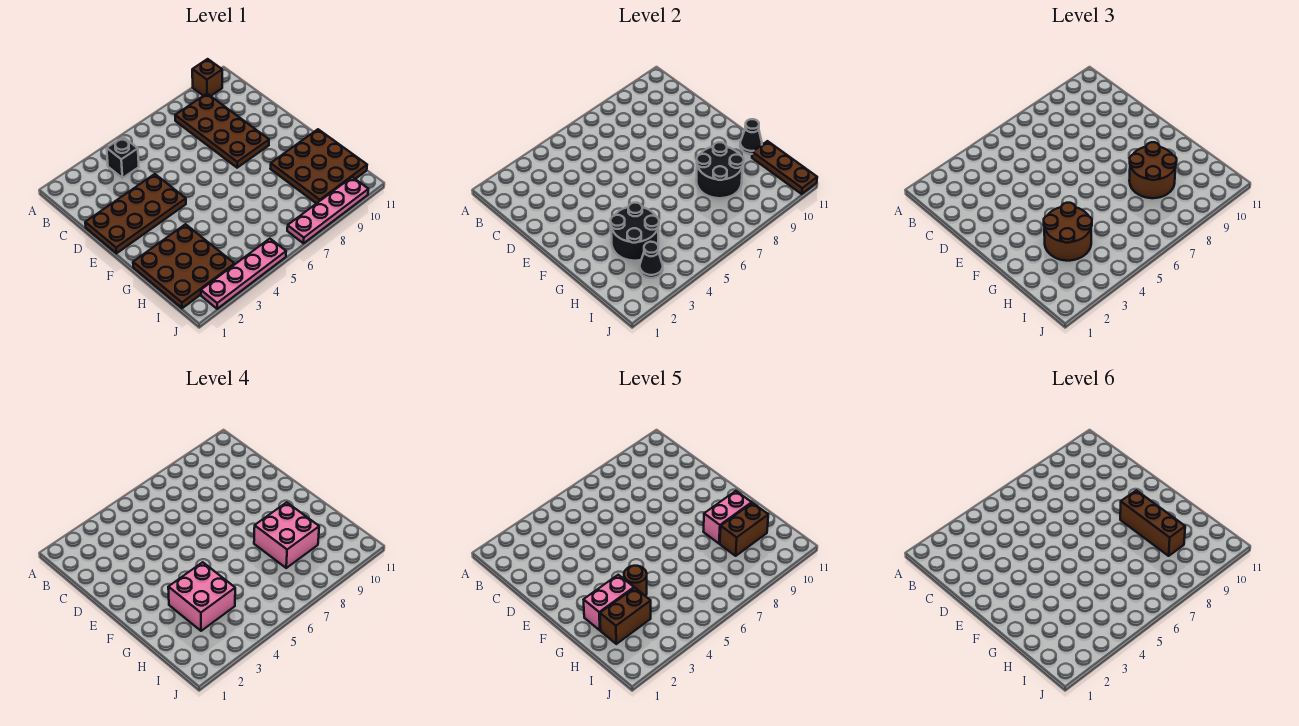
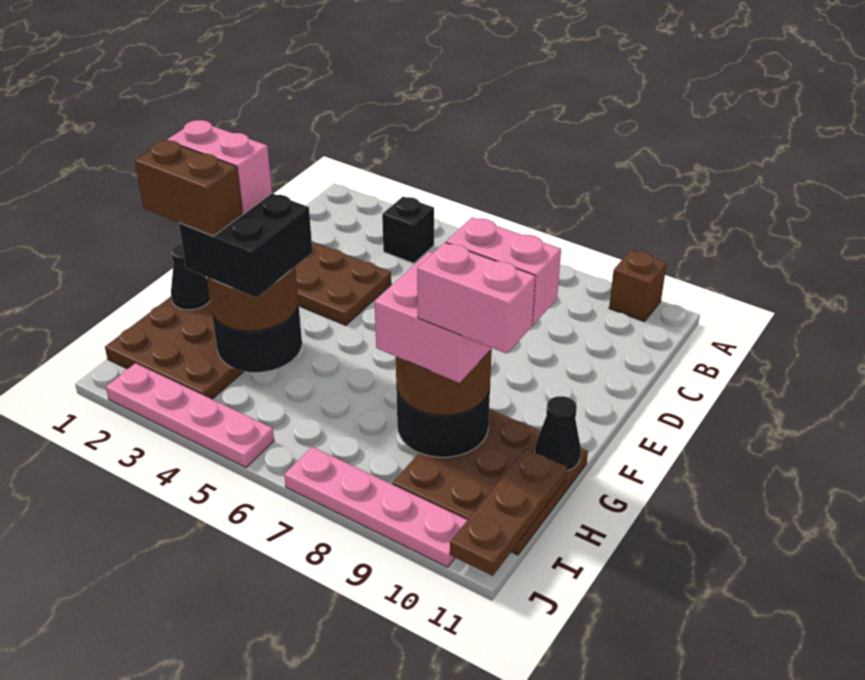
brown 2x4 plate [175,94,269,168] -> none
brown 1x3 brick [1120,490,1185,556] -> none
pink 2x2 brick [168,562,235,631] -> black 2x2 brick [179,193,312,298]
brown 1x1 round brick [624,566,647,596] -> none
brown 1x2 brick [720,503,768,556] -> pink 1x2 brick [417,243,535,354]
black 1x1 cone [640,242,663,278] -> black 1x1 cone moved to [171,244,210,310]

